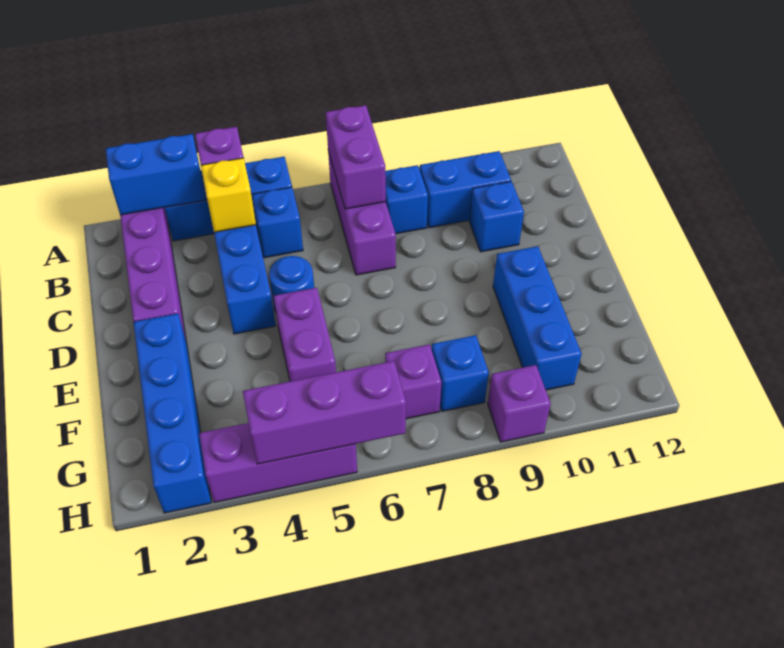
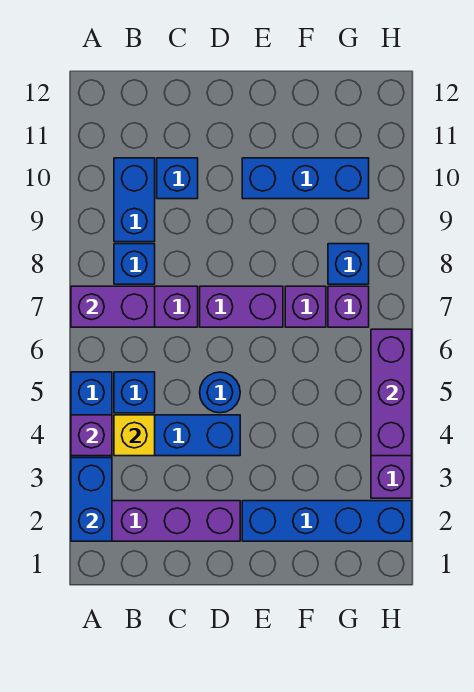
purple 1x2 brick [274,288,336,381] -> purple 1x2 brick moved to [200,286,283,327]
purple 1x1 brick [488,365,551,442] -> purple 1x1 brick moved to [285,286,326,327]

